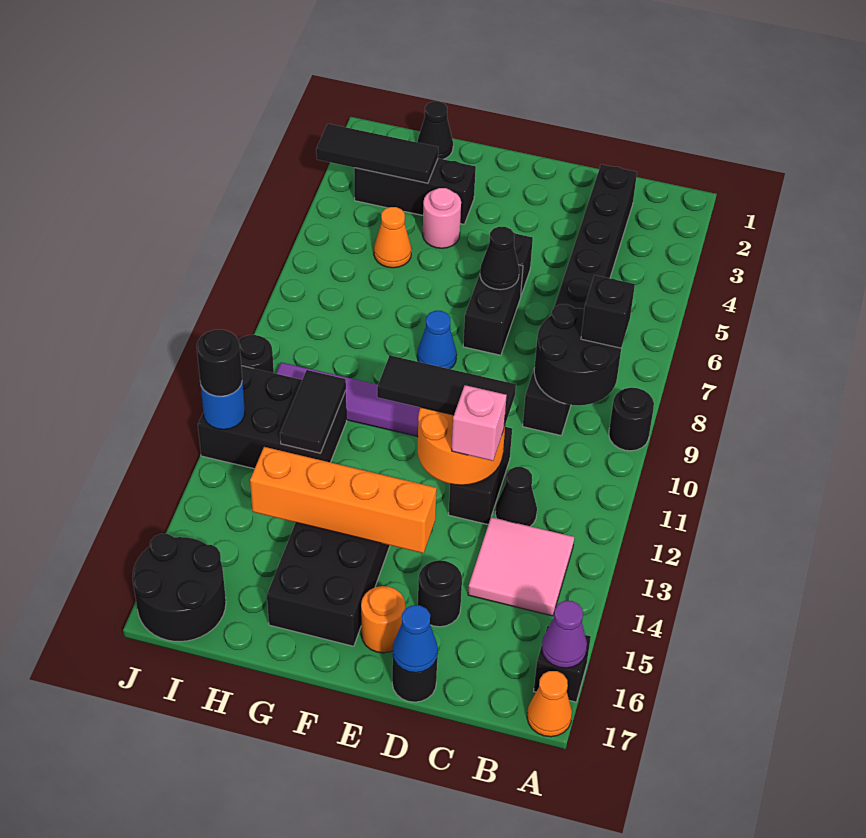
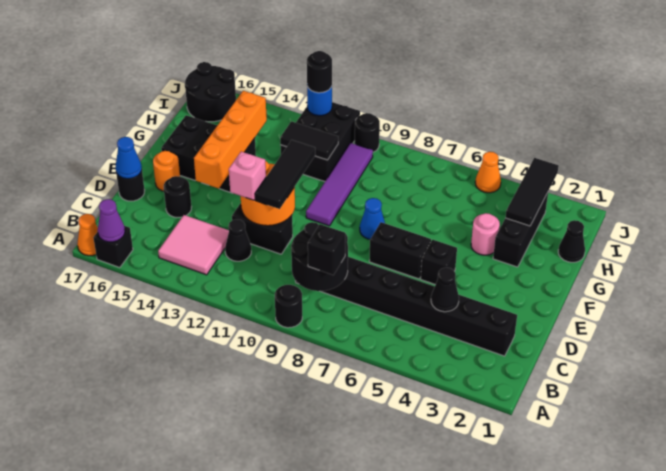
black 1x1 cone [480,227,519,290] -> black 1x1 cone moved to [431,268,459,312]
orange 1x1 cone [374,207,412,268] -> orange 1x1 cone moved to [475,152,501,193]

